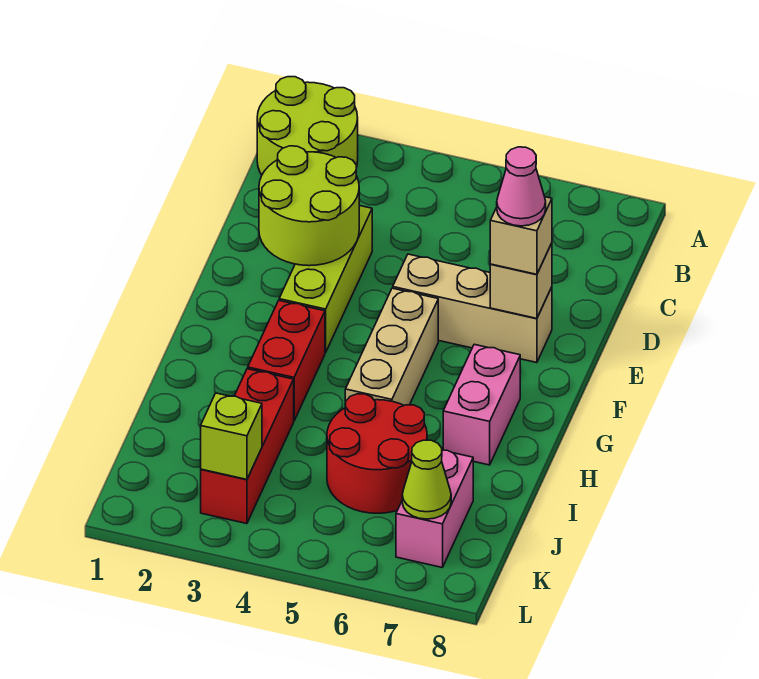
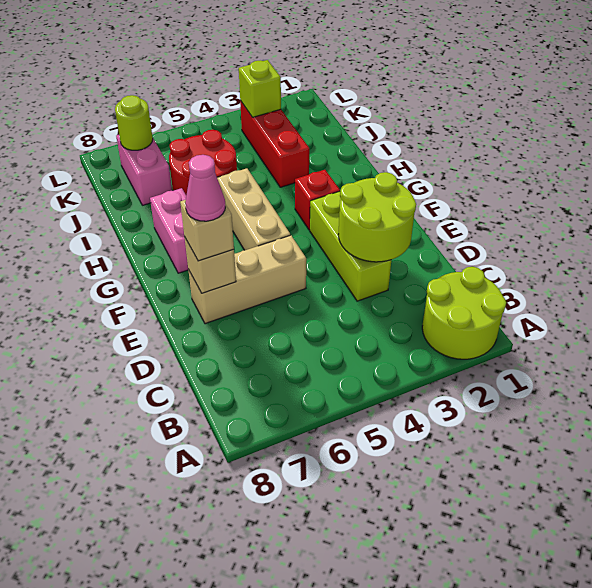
red 1x2 brick [248,301,325,420] -> red 1x1 brick [295,170,340,230]
lime 1x1 cone [402,440,451,519] -> lime 1x1 round brick [115,95,153,150]

